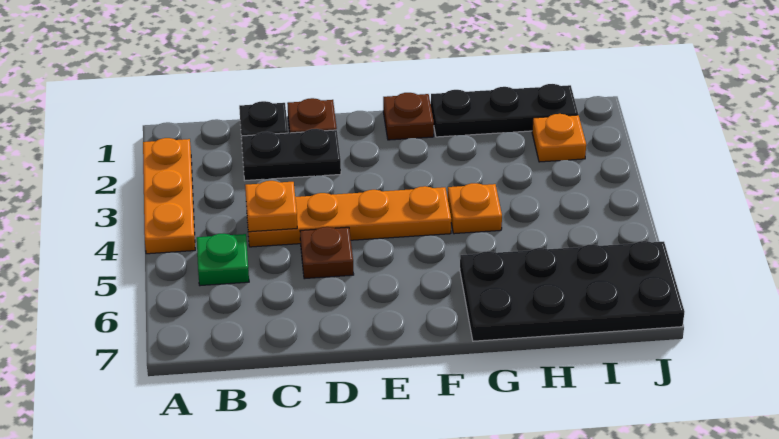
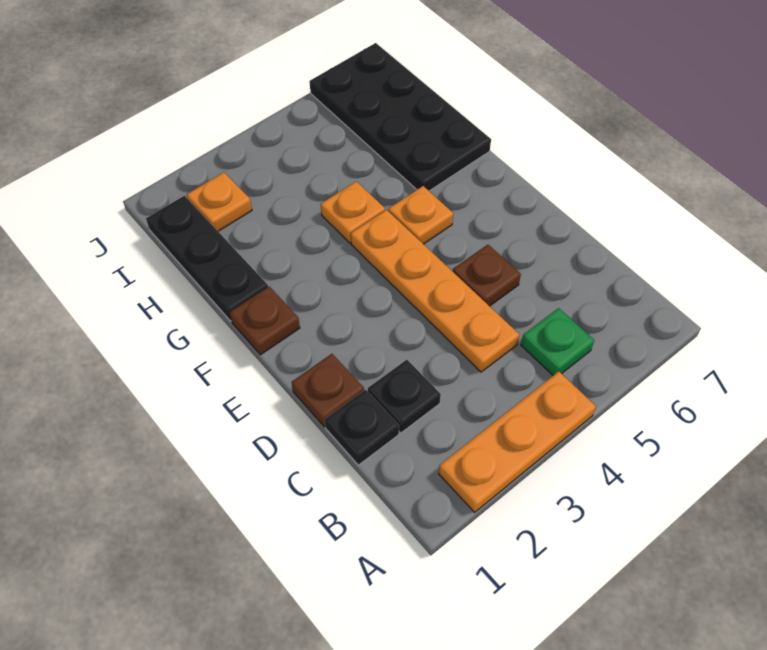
black 1x2 plate [241,129,341,180] -> black 1x1 plate [368,360,441,433]
orange 1x1 plate [245,181,297,232] -> orange 1x1 plate moved to [388,186,453,244]

